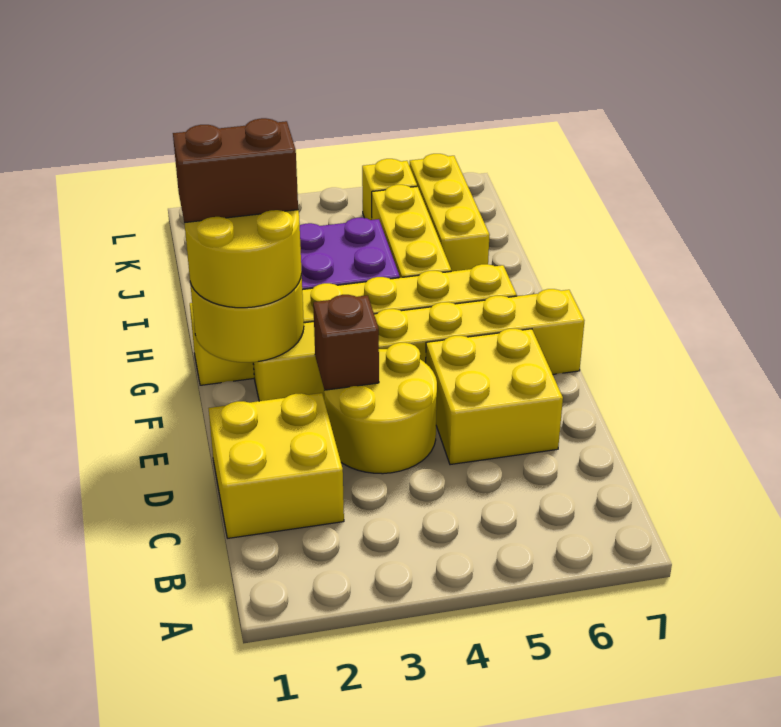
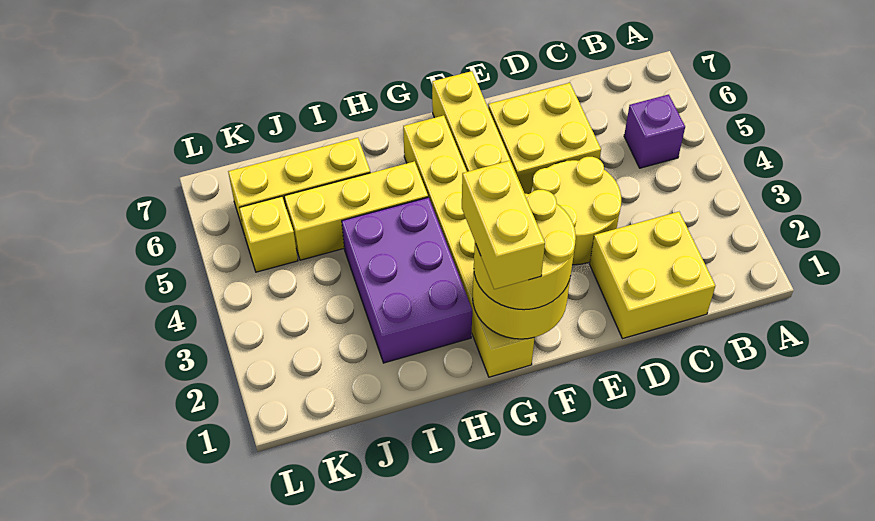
none -> purple 1x1 brick [624,95,685,168]
brown 1x1 brick [313,295,379,390] -> none
brown 1x2 brick [173,118,298,223] -> yellow 1x2 brick [462,161,545,289]

